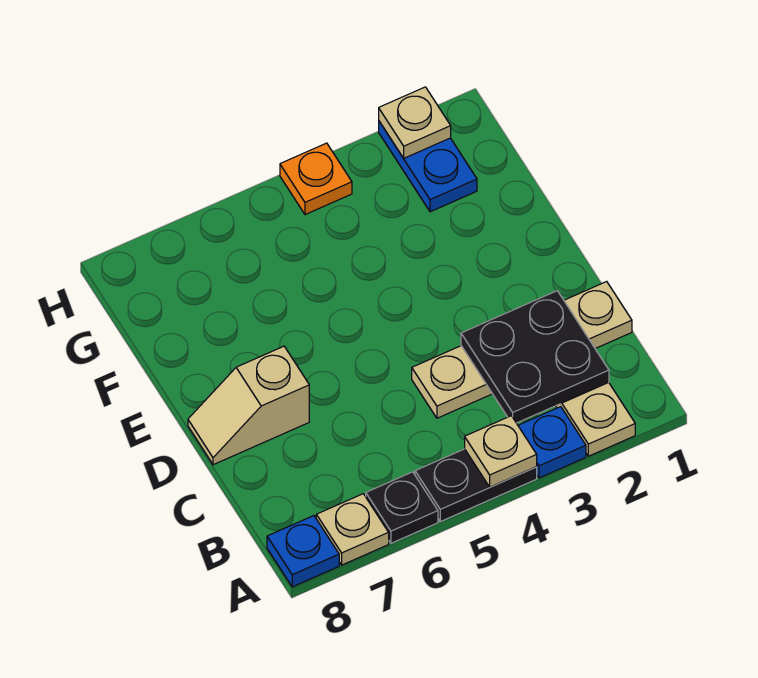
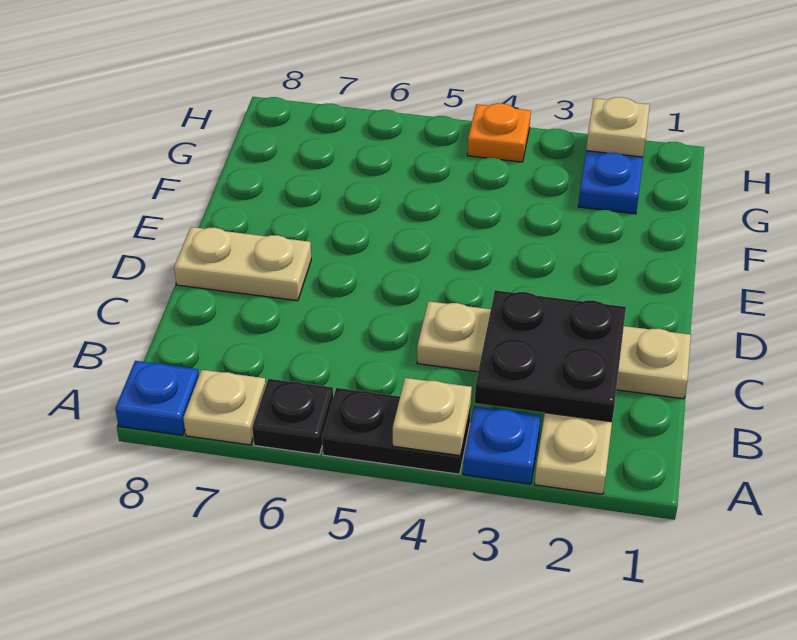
tan 1x2 slope [188,346,309,465] -> tan 1x2 plate [174,227,311,301]

